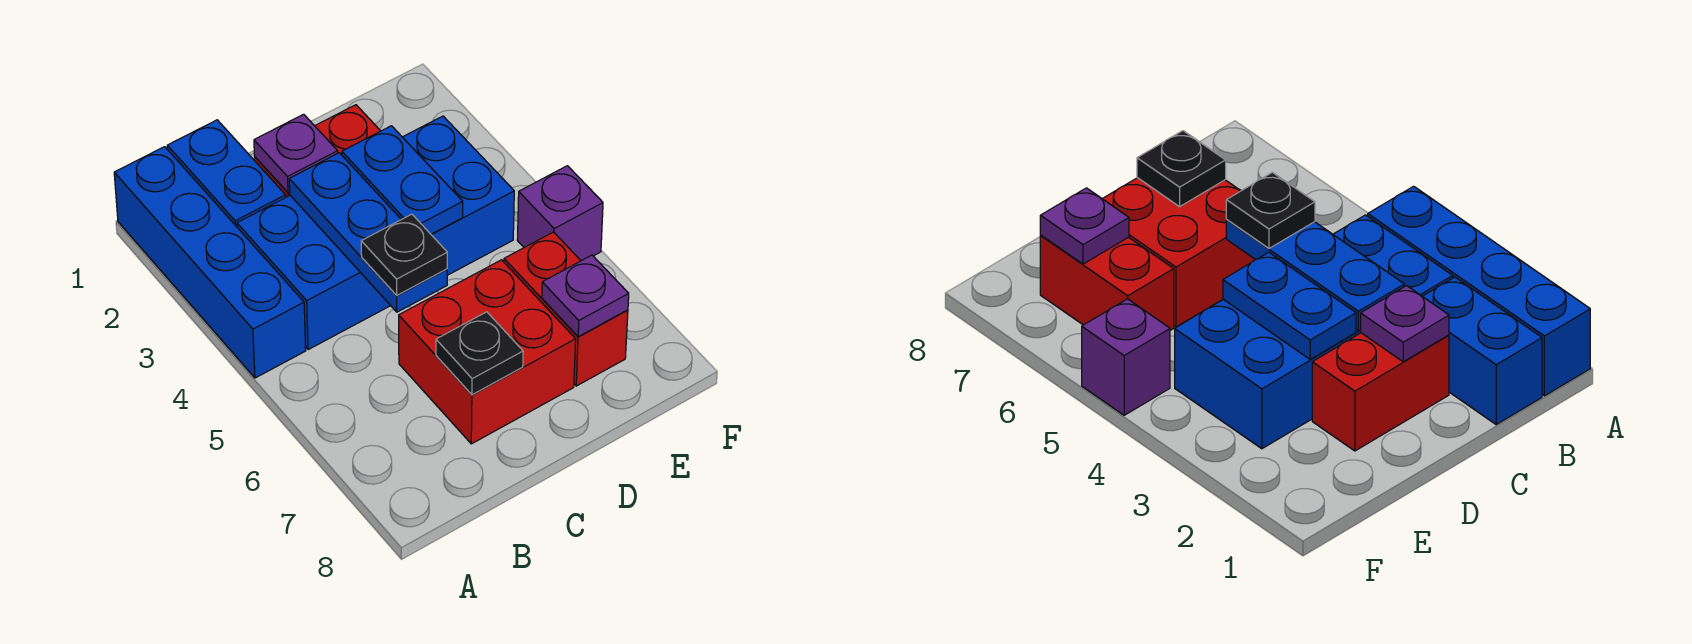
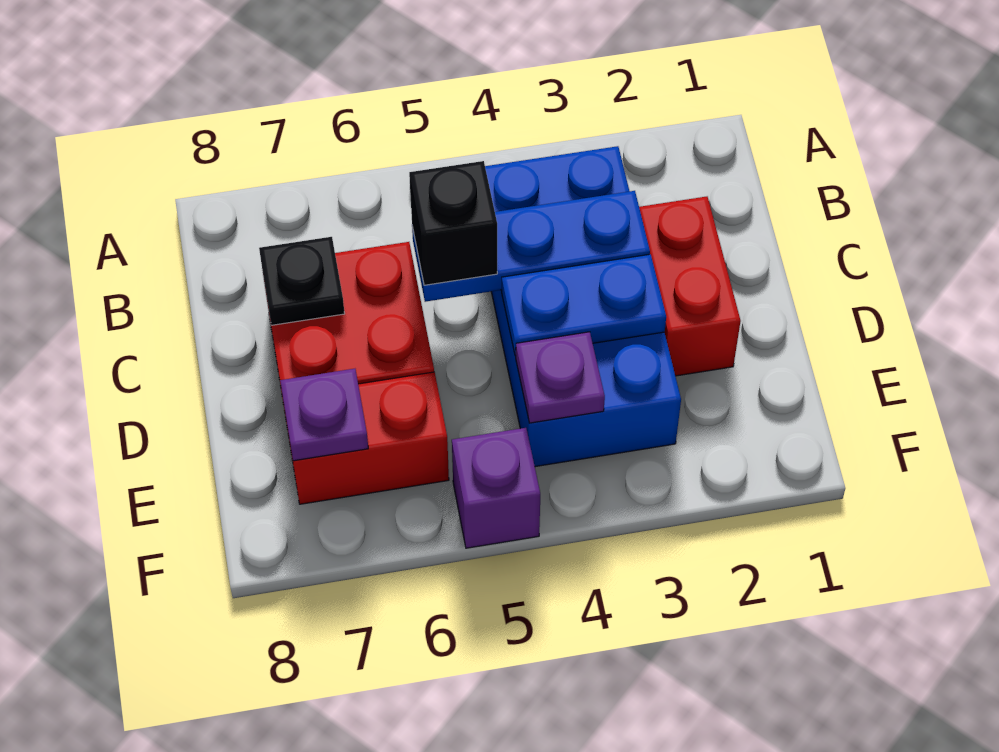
blue 1x4 brick [114,147,306,378] -> none
blue 1x2 brick [167,120,286,227] -> none
purple 1x1 plate [254,114,338,193] -> purple 1x1 plate moved to [516,332,605,423]
black 1x1 plate [361,214,447,295] -> black 1x1 brick [409,161,497,285]

